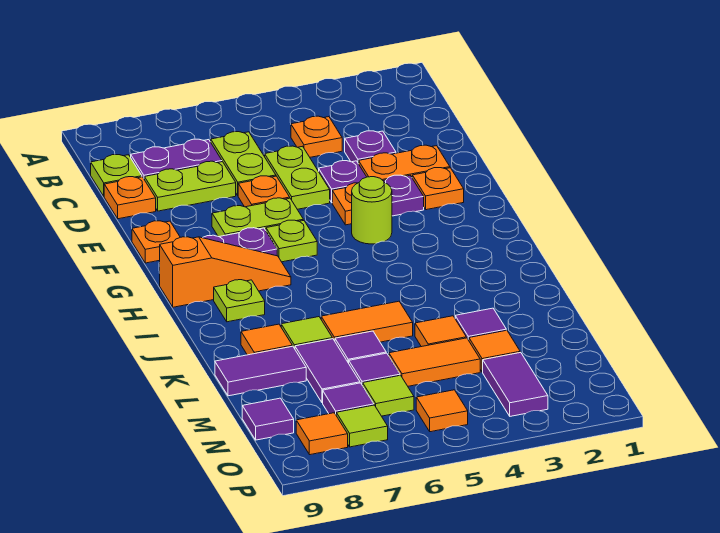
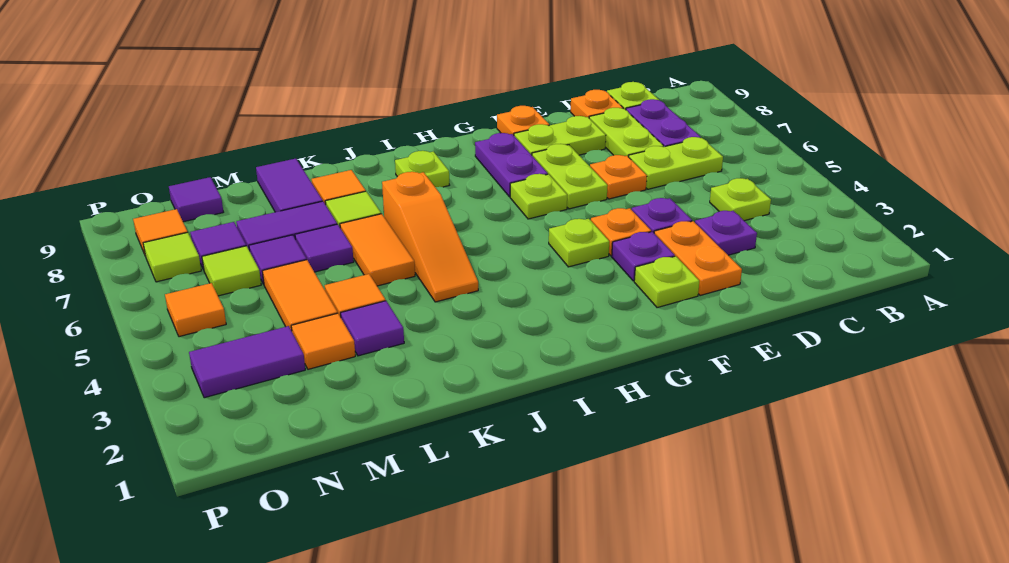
orange 1x1 plate [291,116,342,157] -> lime 1x1 plate [710,178,771,221]
lime 1x2 plate [265,146,330,209] -> lime 1x2 plate moved to [514,116,606,155]
orange 1x1 plate [412,168,464,210] -> lime 1x1 plate [634,256,699,308]
lime 1x1 round brick [352,177,392,244] -> lime 1x1 plate [549,219,609,267]
orange 1x3 slope [160,237,291,307] -> orange 1x3 slope moved to [382,172,478,302]

